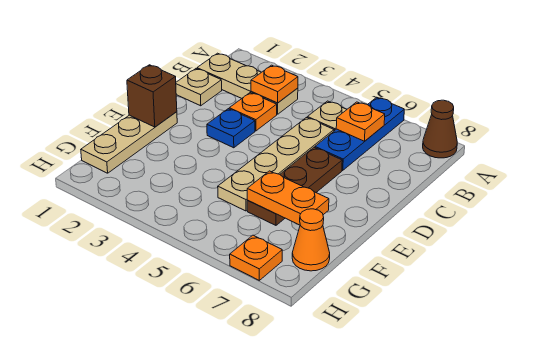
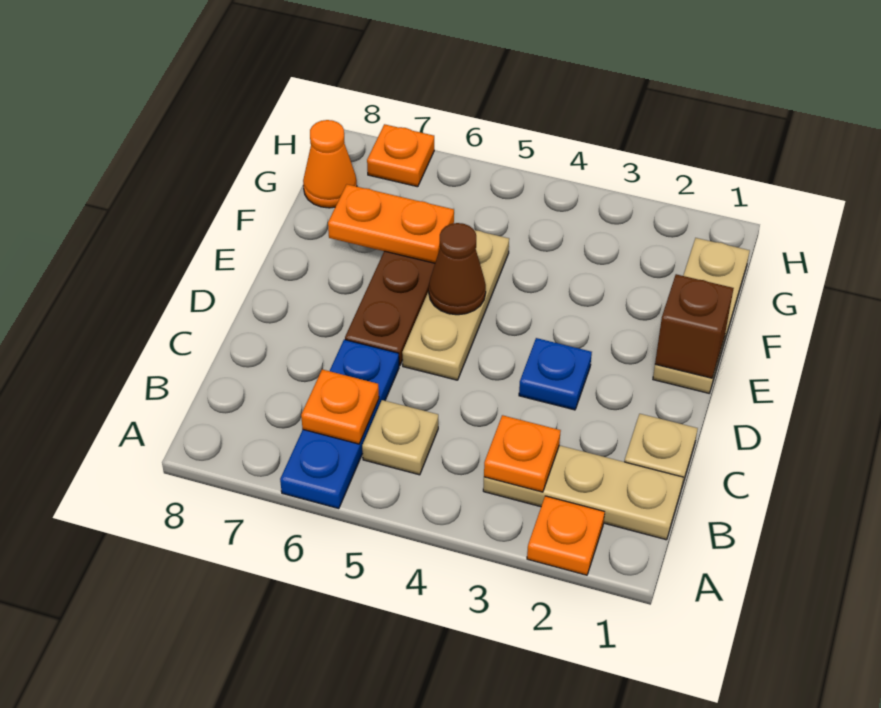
brown 1x1 cone [423,100,457,158] -> brown 1x1 cone moved to [429,223,486,315]
orange 1x1 plate [229,93,277,131] -> orange 1x1 plate moved to [527,496,605,575]
tan 1x4 plate [218,118,334,211] -> tan 1x3 plate [402,230,509,380]

